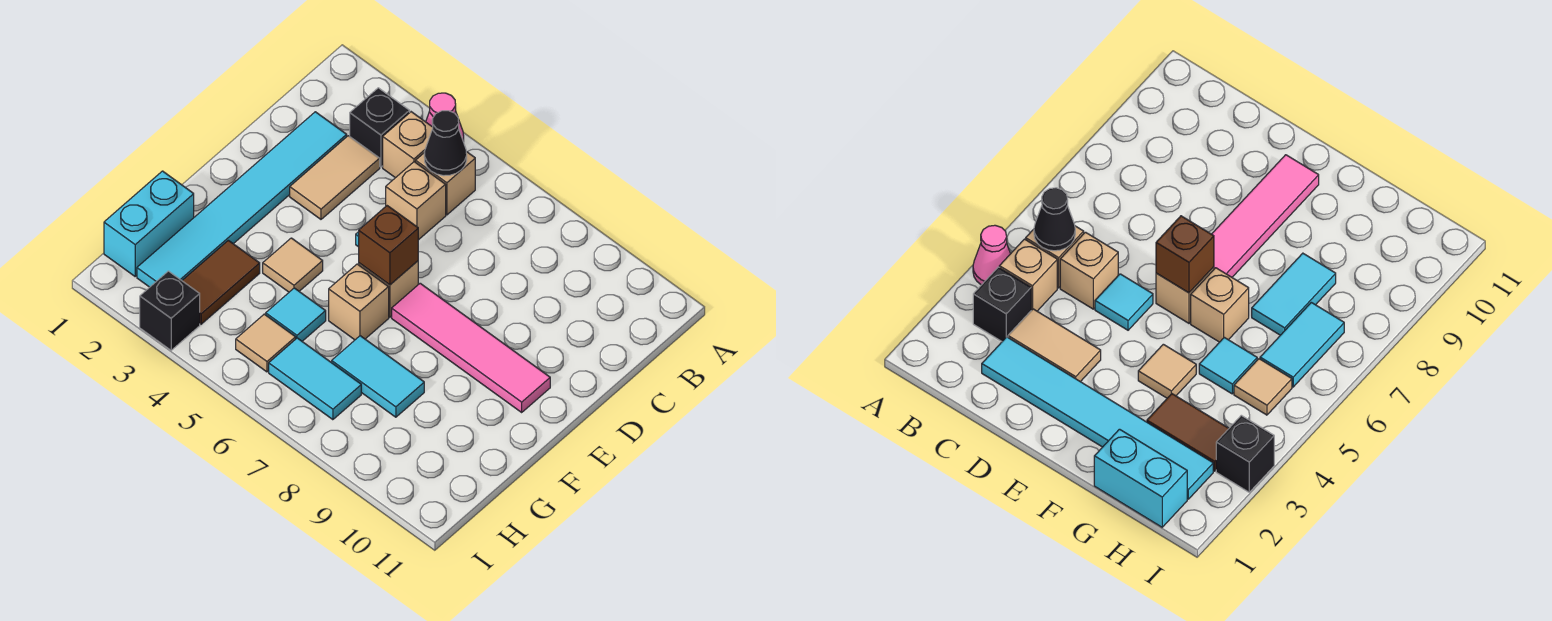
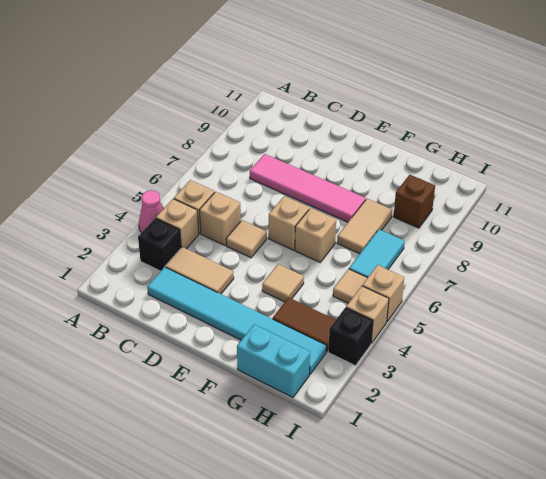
black 1x1 cone [424,111,467,176] -> none
cyan 1x1 tile [1095,274,1153,330] -> tan 1x1 tile [226,220,267,258]
brown 1x1 brick [359,206,418,285] -> brown 1x1 brick moved to [394,175,435,228]
pink 1x4 tile [392,283,550,412] -> pink 1x4 tile turned to [250,154,366,222]
cyan 1x1 tile [266,288,326,341] -> none
cyan 1x2 tile [332,336,424,417] -> tan 1x2 tile [337,199,392,254]
none -> tan 1x1 brick [346,286,389,343]
none -> tan 1x1 brick [362,265,404,321]

